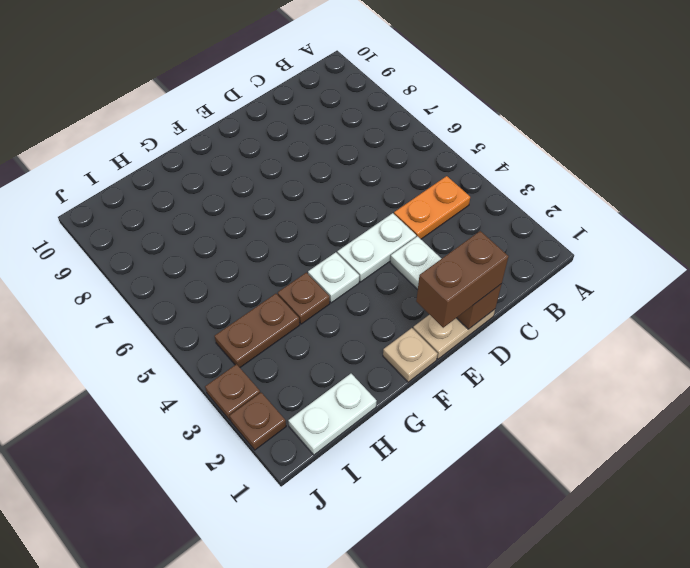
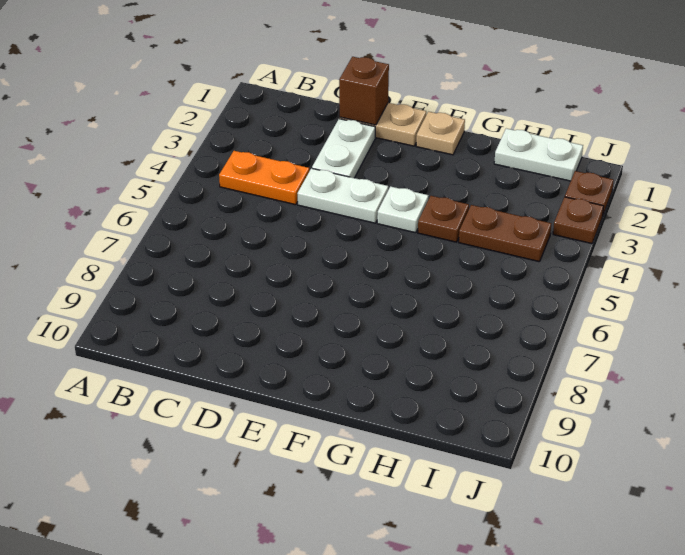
brown 1x2 brick [416,231,508,328] -> none

